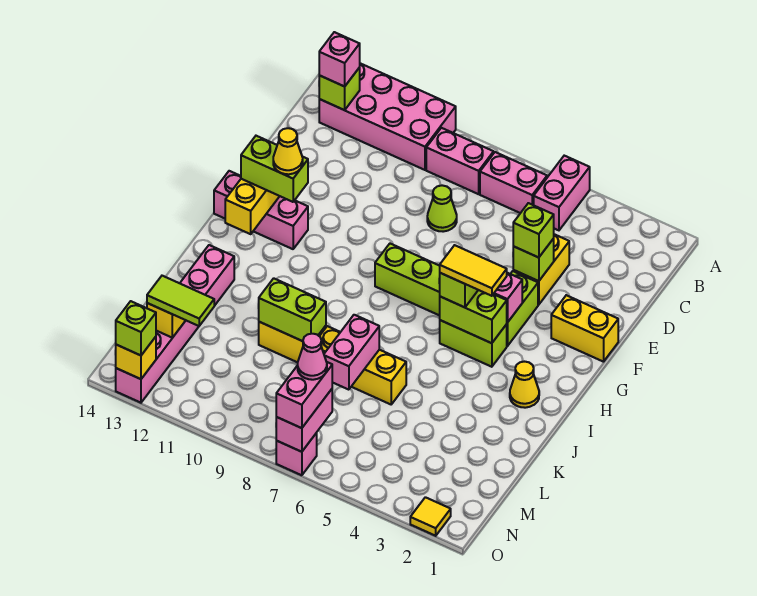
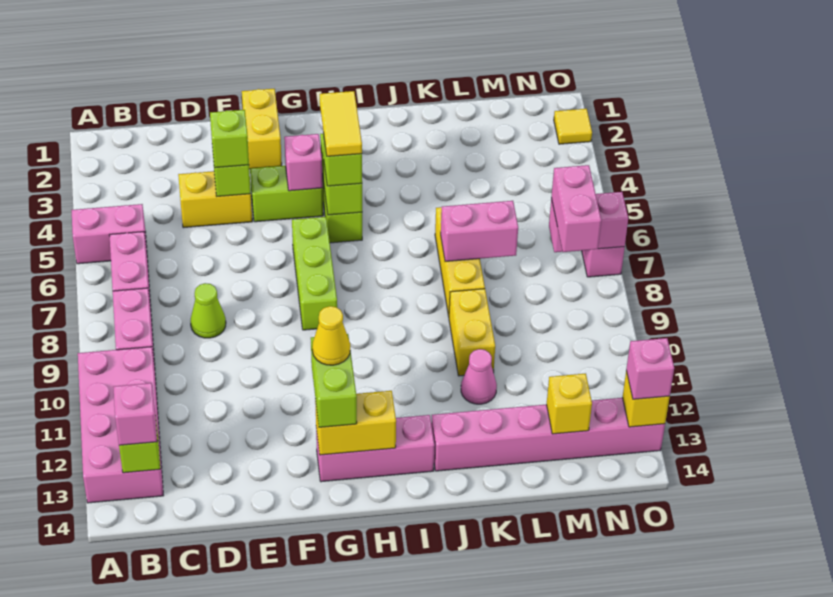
pink 1x3 brick [214,171,308,249] -> pink 1x3 brick turned to [316,415,435,482]
yellow 1x1 cone [510,362,539,408] -> none
lime 1x2 brick [258,278,326,341] -> none
lime 1x2 tile [147,276,214,326] -> none
pink 1x2 brick [276,362,332,428] -> pink 1x2 brick turned to [551,165,601,252]
pink 1x1 cone [298,334,327,380] -> pink 1x1 cone moved to [461,349,497,404]
lime 1x1 brick [116,301,156,355] -> pink 1x1 brick [626,338,674,399]

